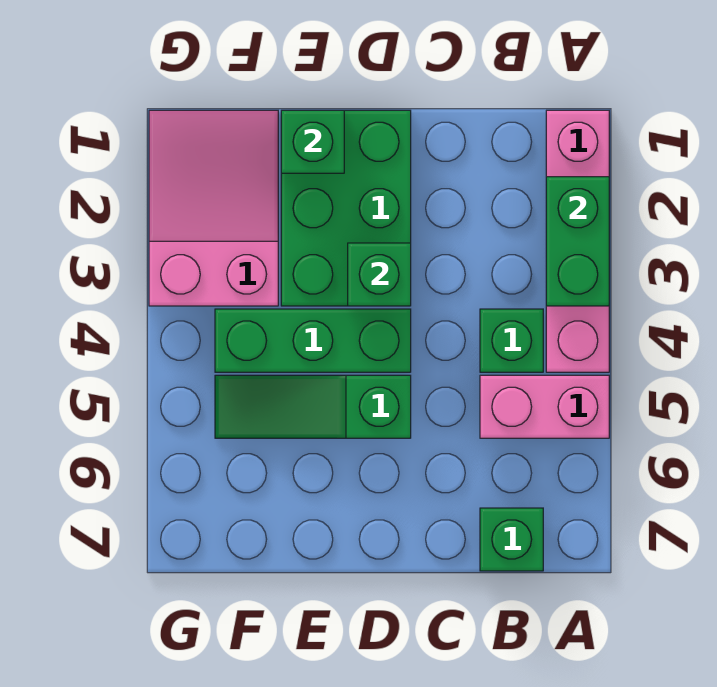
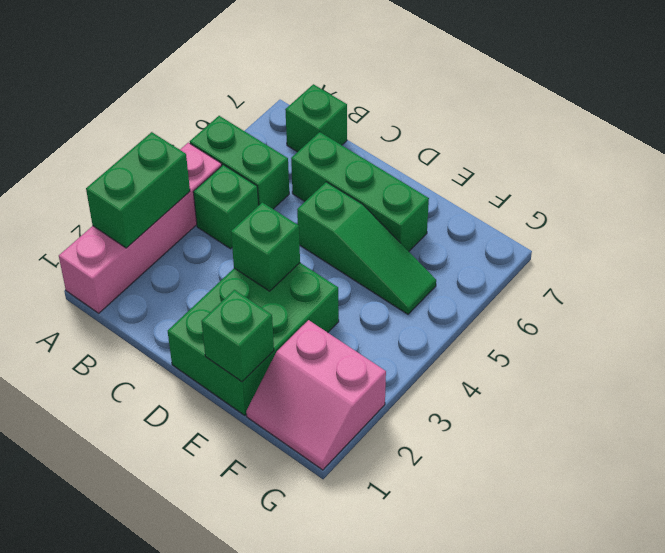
pink 1x2 brick [480,375,609,438] -> green 1x2 brick [190,116,289,209]
green 1x3 brick [215,309,411,372] -> green 1x3 brick moved to [291,132,429,251]
pink 2x3 slope [149,110,278,306] -> pink 2x2 slope [246,320,386,470]

